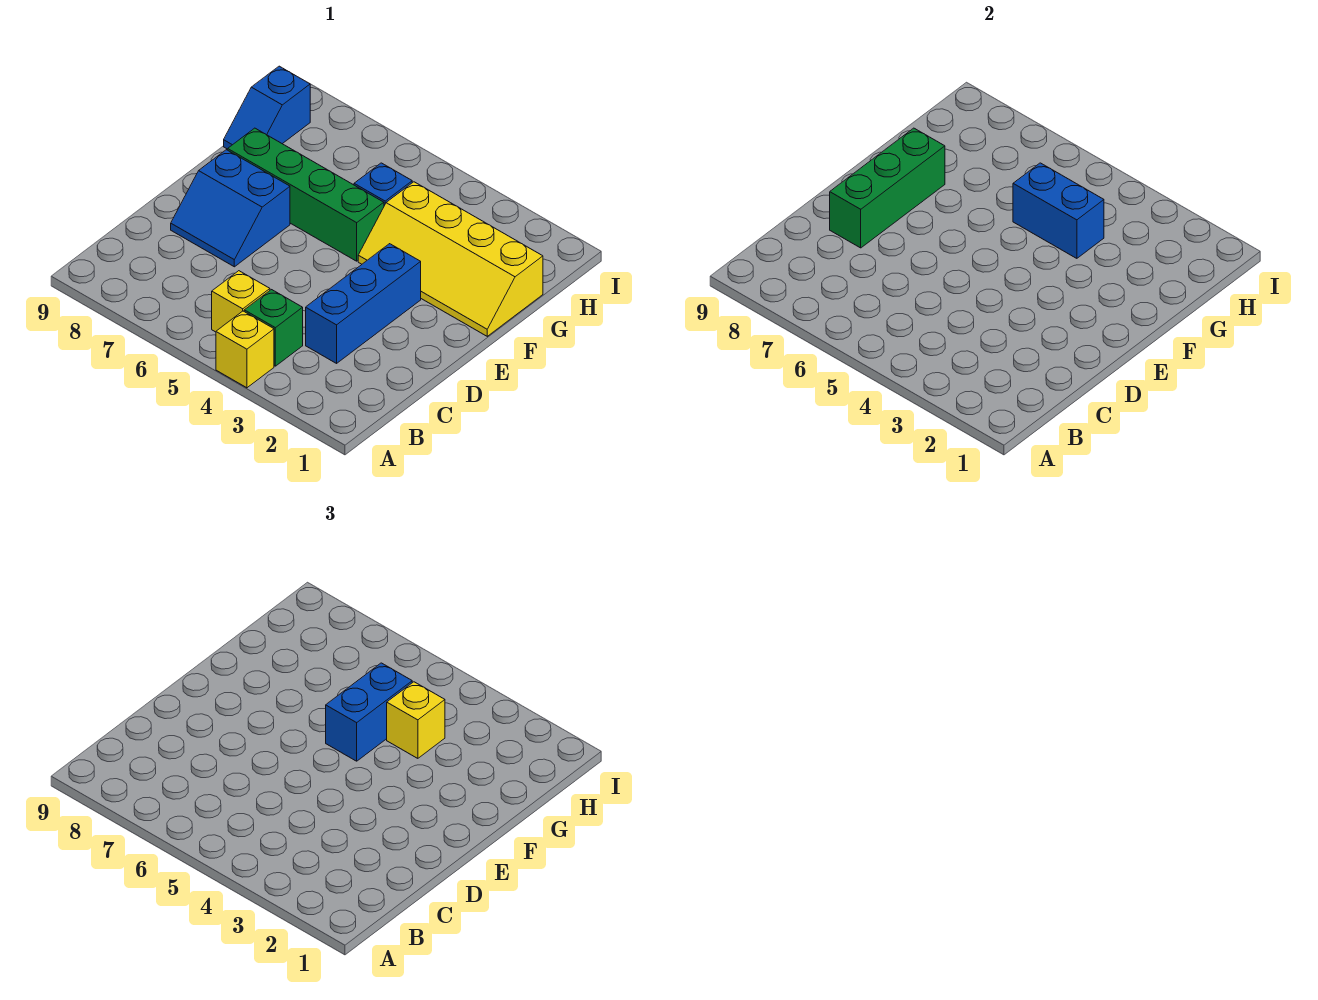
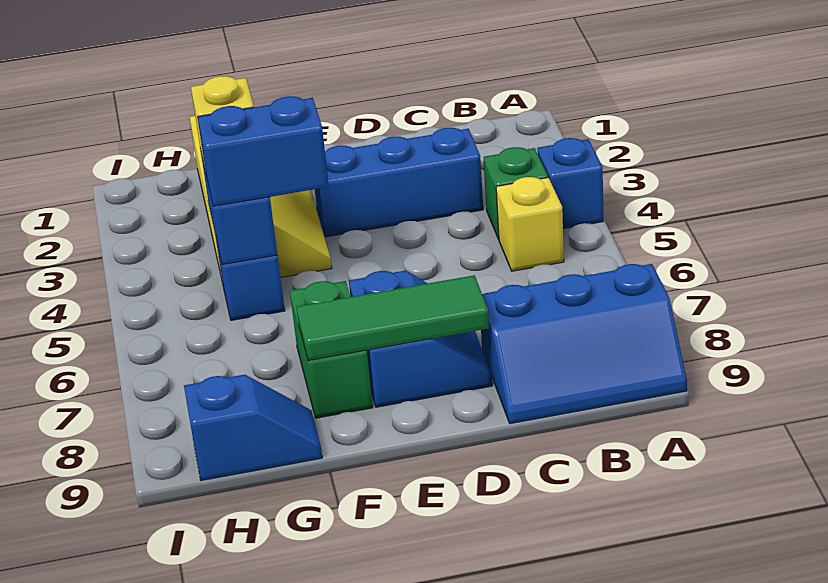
yellow 1x1 brick [216,311,274,388] -> blue 1x1 brick [537,138,603,229]
none -> blue 2x3 slope [481,264,687,424]
green 1x3 brick [830,128,945,248] -> green 1x3 tile [297,275,489,361]
green 1x4 brick [228,128,384,261] -> green 1x2 brick [290,281,373,418]

